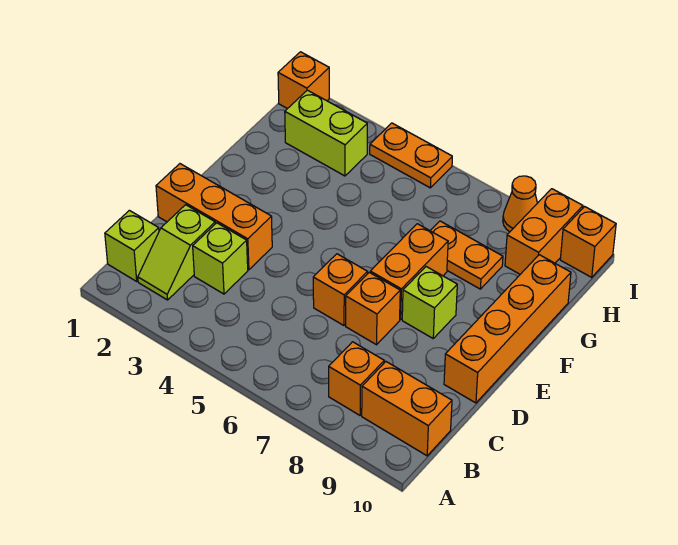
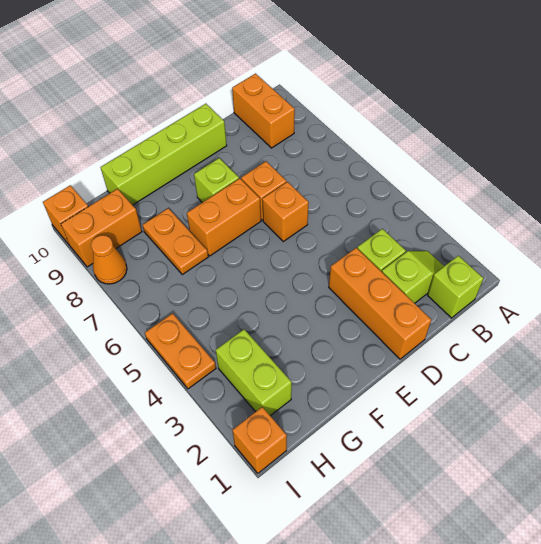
orange 1x1 brick [329,342,384,415] -> none
orange 1x4 brick [444,255,571,403] -> lime 1x4 brick [101,104,227,205]

